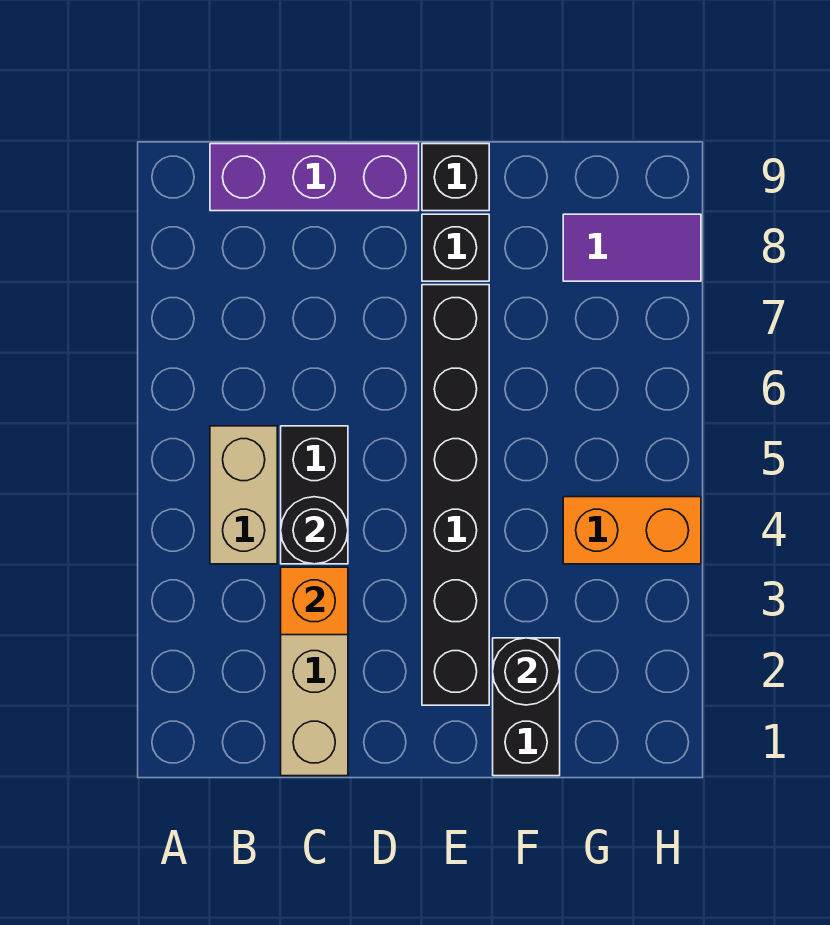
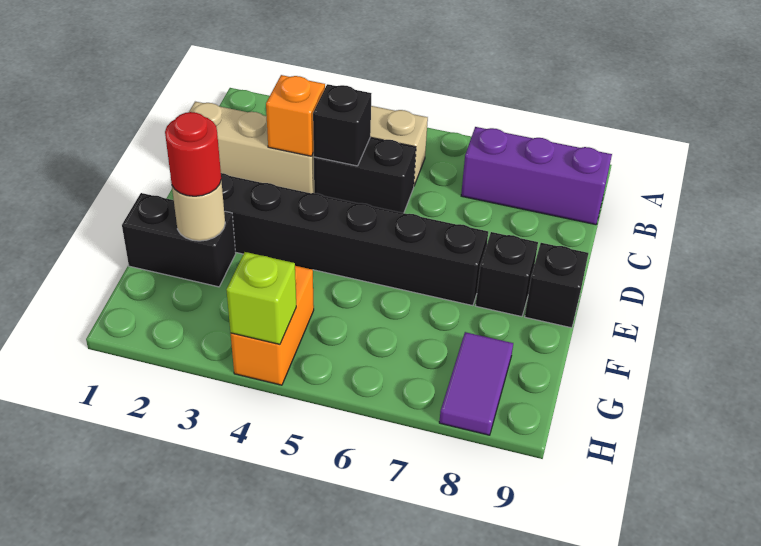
purple 1x3 brick [210,144,419,211] -> purple 1x3 brick turned to [461,127,612,225]
black 1x1 round brick [281,497,348,564] -> black 1x1 brick [313,84,371,166]
black 1x1 round brick [493,638,560,705] -> tan 1x1 round brick [172,181,225,241]
none -> red 1x1 round brick [165,112,221,196]
none -> lime 1x1 brick [226,252,296,344]

